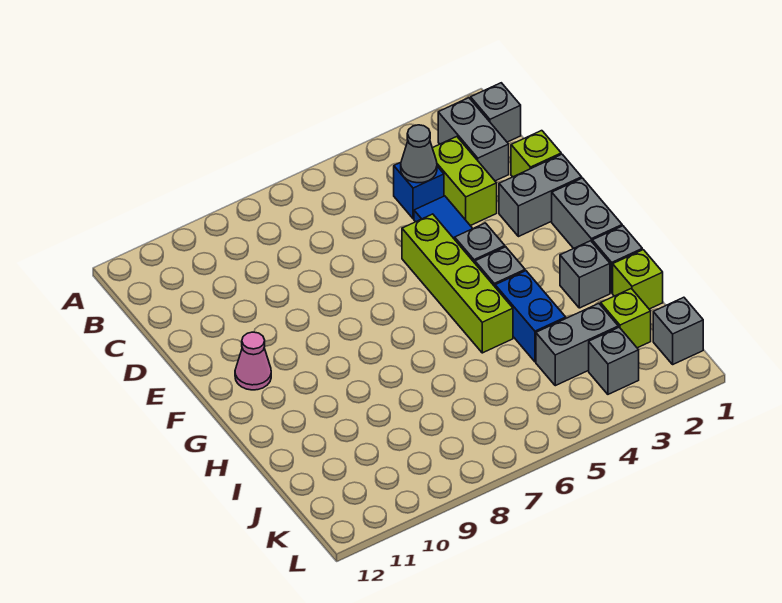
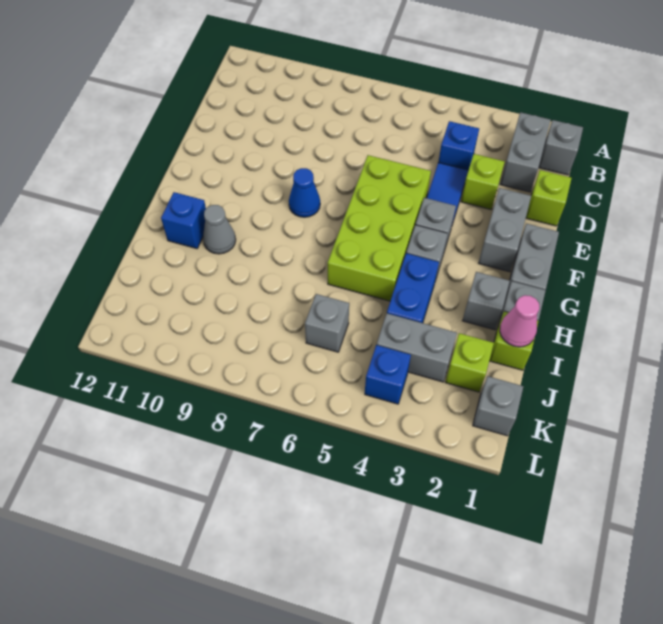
lime 1x2 brick [433,137,497,226] -> lime 1x1 brick [461,154,505,209]
grey 1x1 cone [401,125,437,183] -> grey 1x1 cone moved to [203,205,236,254]
grey 1x2 brick [499,154,582,237] -> grey 1x2 brick turned to [479,188,531,272]
lime 1x4 brick [402,214,513,353] -> lime 2x4 brick [328,155,431,301]
none -> blue 1x1 cone [289,168,320,217]
pink 1x1 cone [235,332,271,390] -> pink 1x1 cone moved to [500,295,540,347]
none -> blue 1x1 brick [161,192,206,249]
grey 1x1 brick [589,327,639,394] -> grey 1x1 brick moved to [305,294,349,352]
none -> blue 1x1 brick [365,345,411,404]

